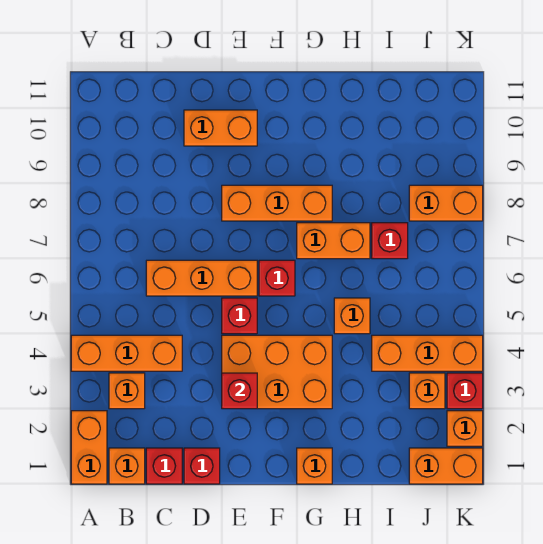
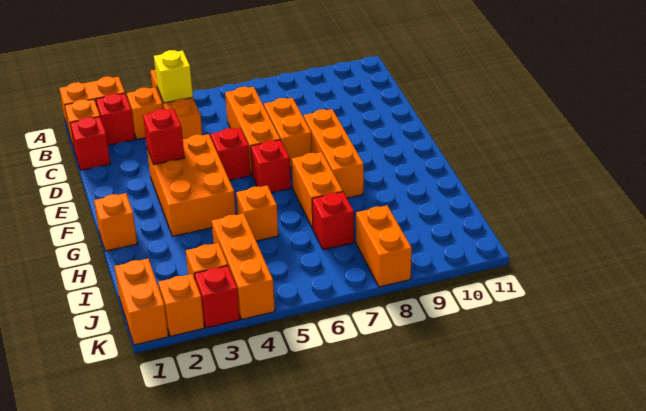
none -> yellow 1x1 brick [154,50,193,103]
red 1x1 brick [184,448,220,484] -> red 1x1 brick moved to [96,93,135,145]
orange 1x2 brick [184,110,257,146] -> orange 1x2 brick moved to [264,98,312,167]

